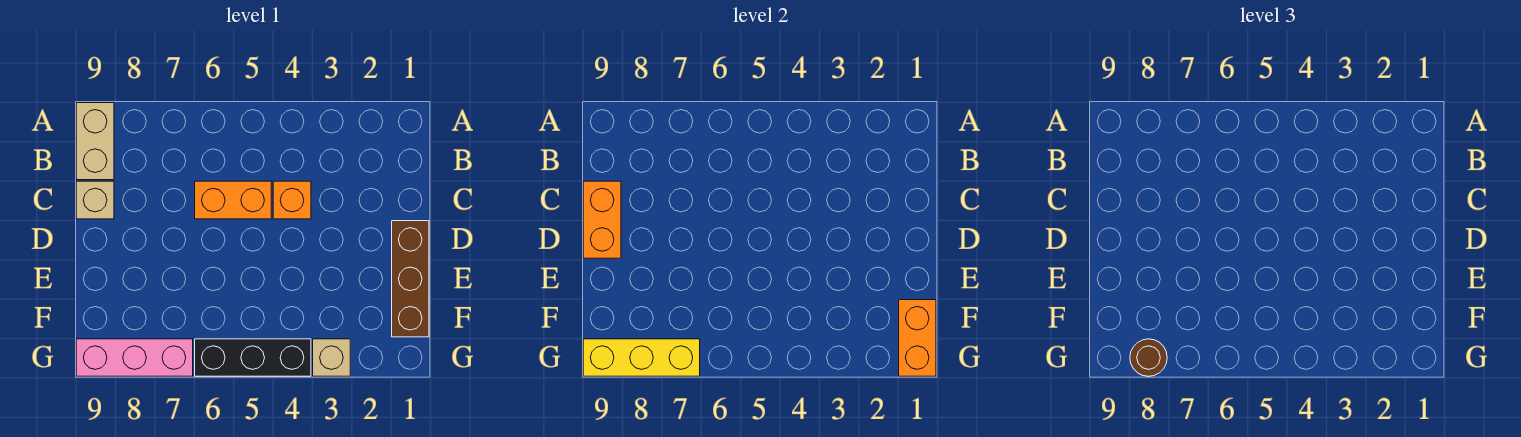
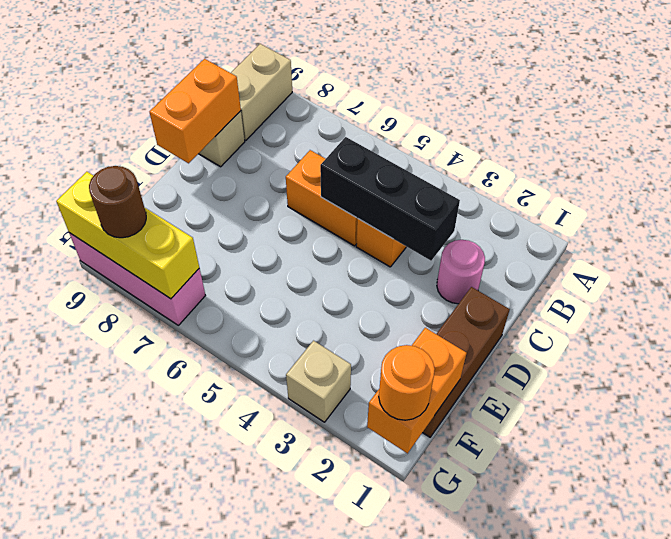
none -> pink 1x1 round brick [437,240,485,304]
none -> orange 1x1 round brick [379,345,435,420]
black 1x3 brick [195,339,311,376] -> black 1x3 brick moved to [320,137,460,261]

